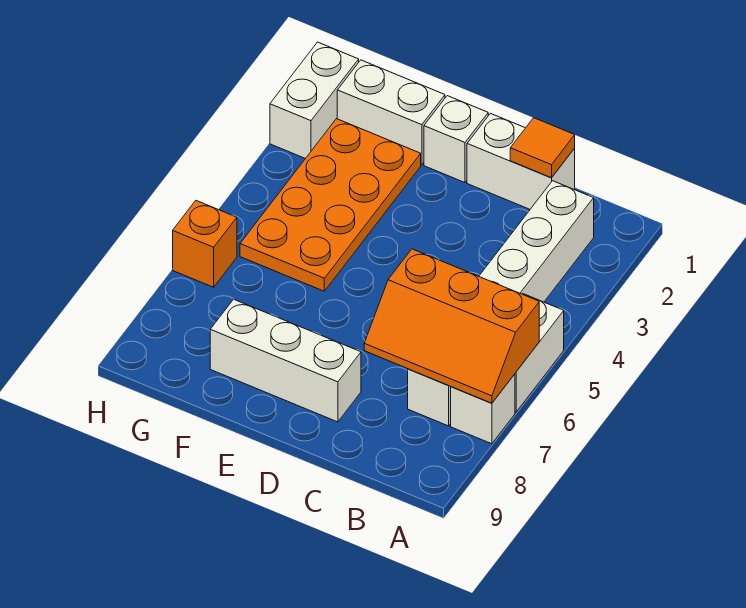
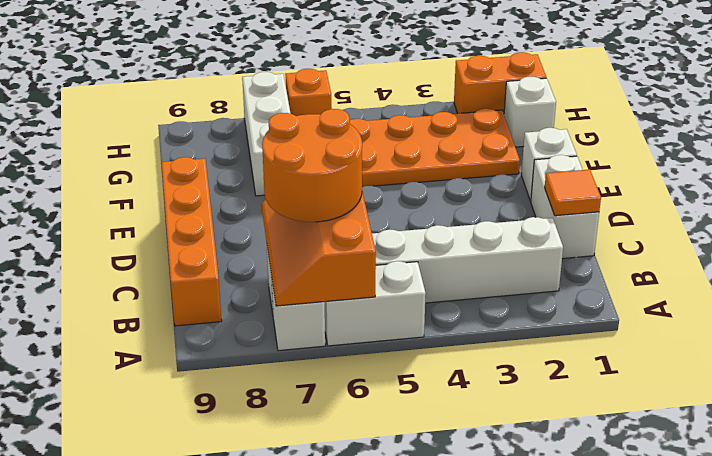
none -> orange 2x2 round brick [262,109,362,222]
none -> orange 1x4 brick [161,157,222,326]
white 1x3 brick [210,299,361,422] -> white 1x3 brick moved to [242,72,291,196]
white 1x2 brick [337,60,445,165] -> white 1x1 brick [504,77,556,147]
white 1x2 brick [270,42,359,158] -> orange 1x2 brick [454,52,546,113]

